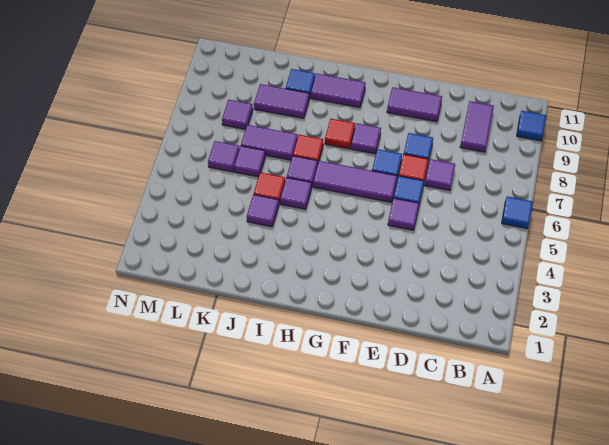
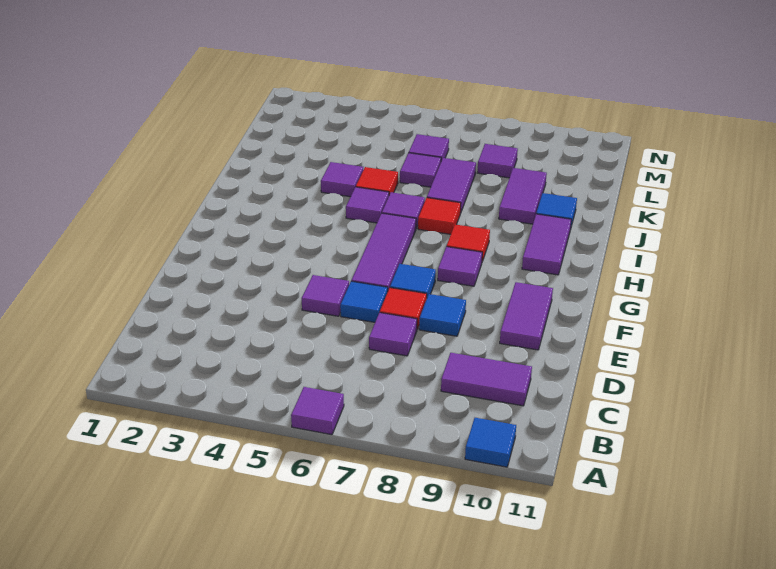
blue 1x1 tile [502,196,533,229] -> purple 1x1 tile [291,387,344,435]

